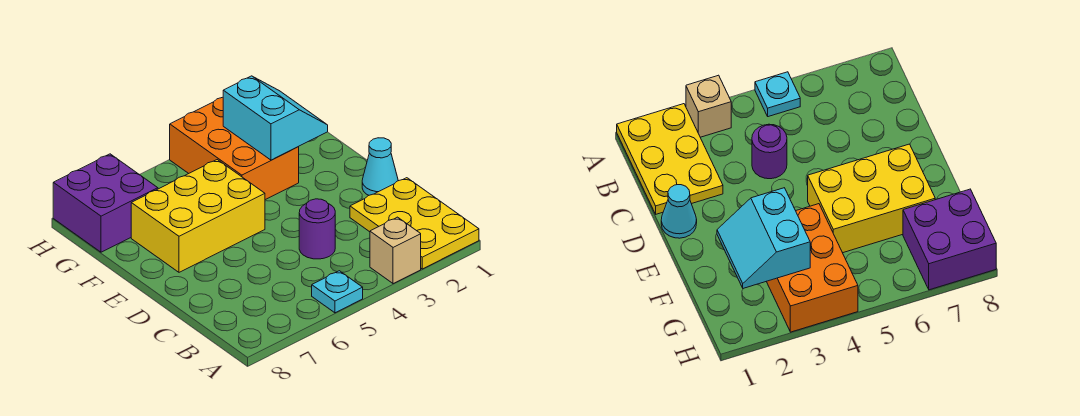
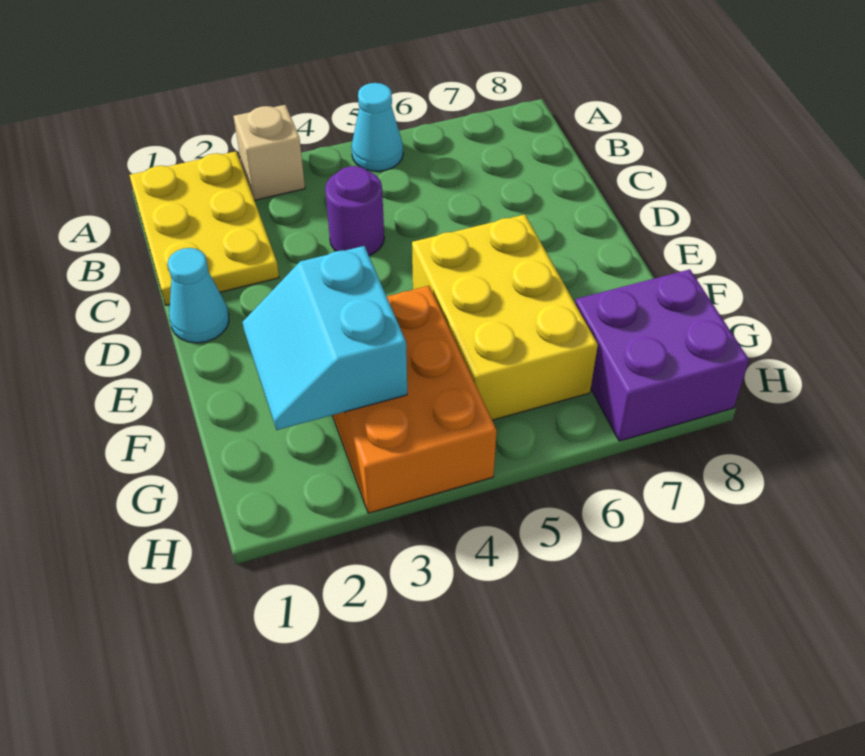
cyan 1x1 plate [312,271,363,313] -> cyan 1x1 cone [351,83,403,171]
yellow 2x3 brick [131,160,265,272] -> yellow 2x3 brick turned to [412,214,598,420]

